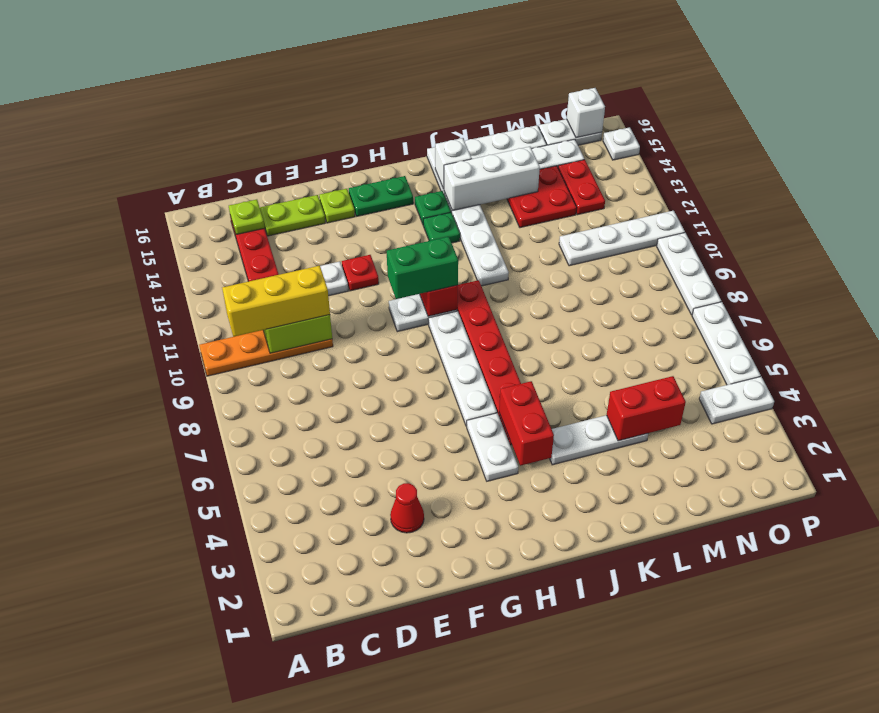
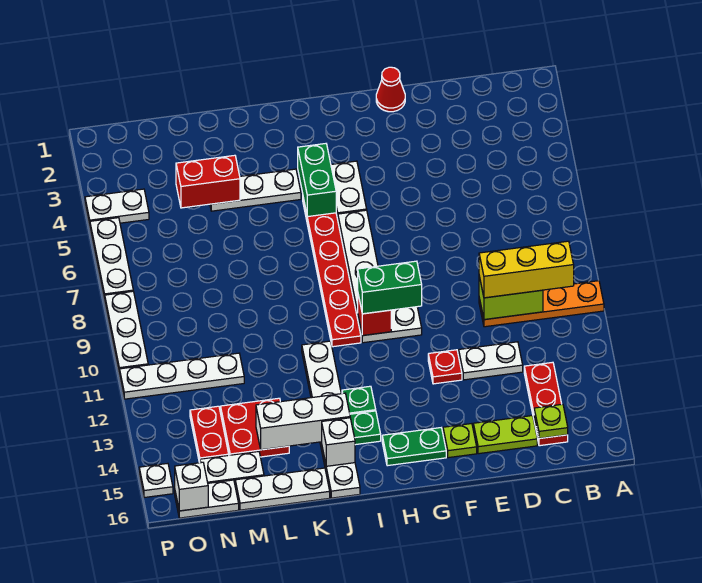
red 1x1 cone [390,483,424,533] -> red 1x1 cone moved to [376,67,405,112]
red 1x2 brick [499,381,554,466] -> green 1x2 brick [298,144,336,217]

